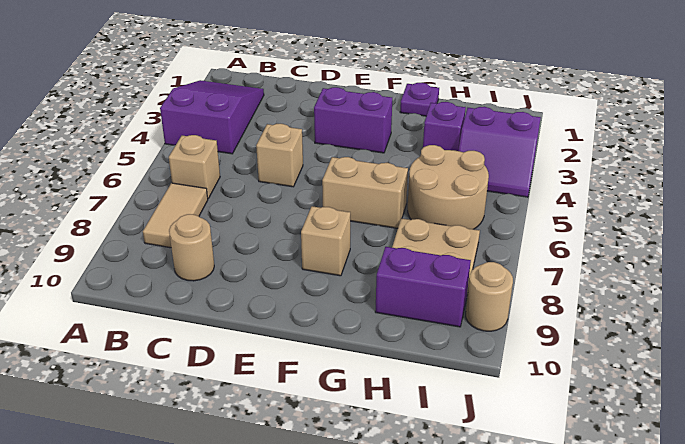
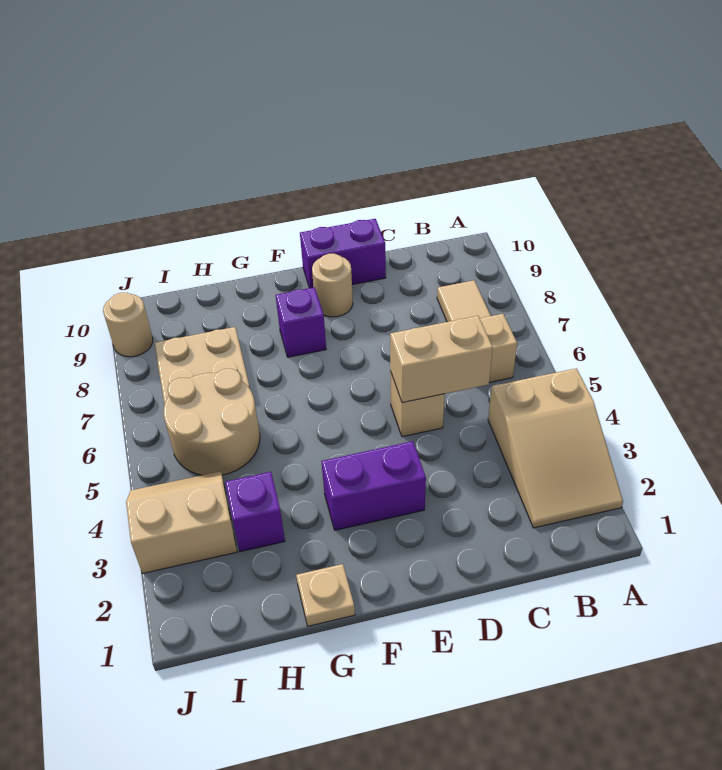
purple 2x3 slope [160,80,264,154] -> tan 2x3 slope [488,368,623,528]
tan 1x1 round brick [169,214,214,281] -> tan 1x1 round brick moved to [312,254,353,317]
tan 1x2 brick [322,157,408,228] -> tan 1x2 brick moved to [390,316,493,403]
tan 1x1 brick [301,206,350,276] -> purple 1x1 brick [276,287,326,357]
purple 1x1 plate [400,83,439,116] -> tan 1x1 plate [296,564,355,626]
purple 1x2 brick [375,247,471,327] -> purple 1x2 brick moved to [300,219,386,288]
purple 2x2 slope [458,107,541,197] -> tan 2x2 slope [126,471,237,573]

